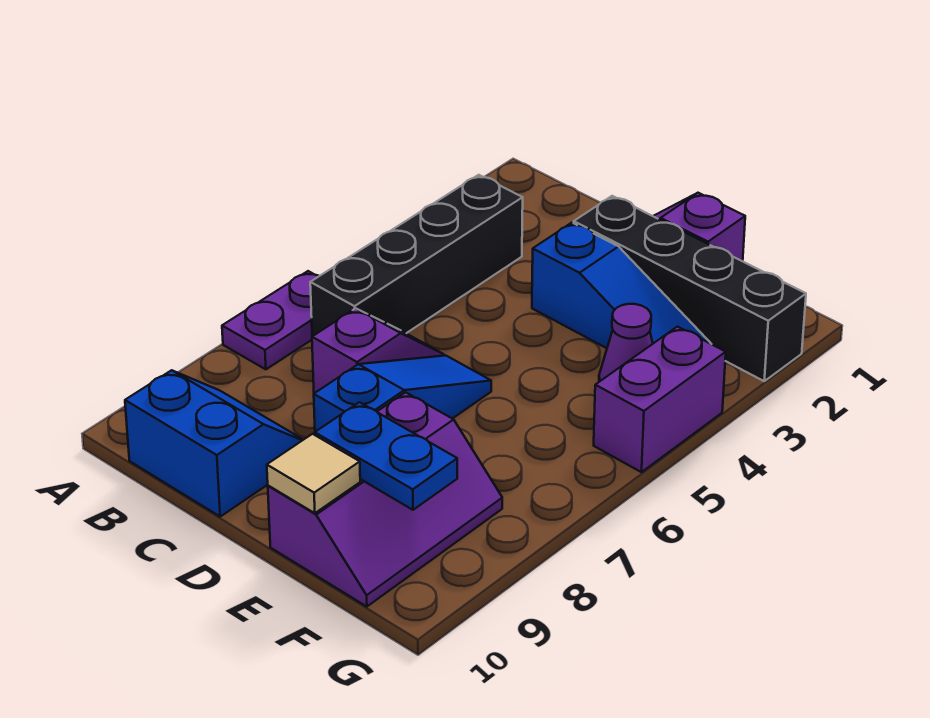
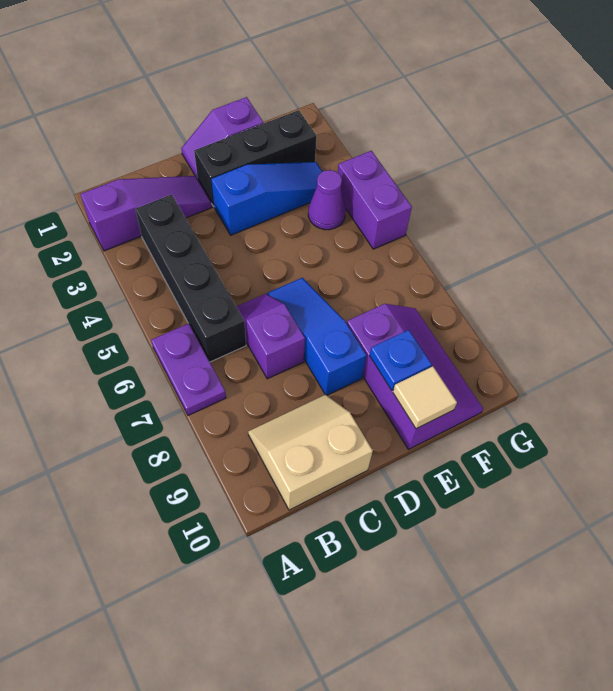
none -> purple 1x3 slope [80,176,212,251]
blue 2x2 slope [125,370,303,516] -> tan 2x2 slope [248,395,373,510]
black 1x4 brick [574,196,806,381] -> black 1x3 brick [194,110,317,206]
blue 1x2 plate [315,402,457,510] -> blue 1x1 plate [370,330,432,390]

